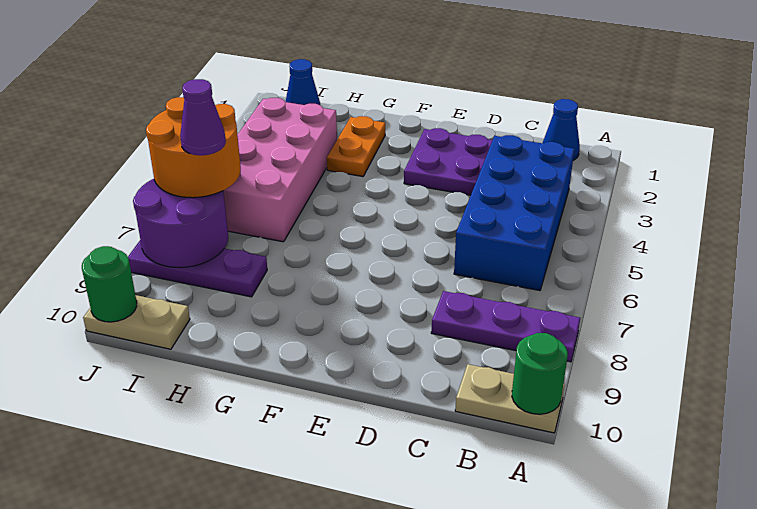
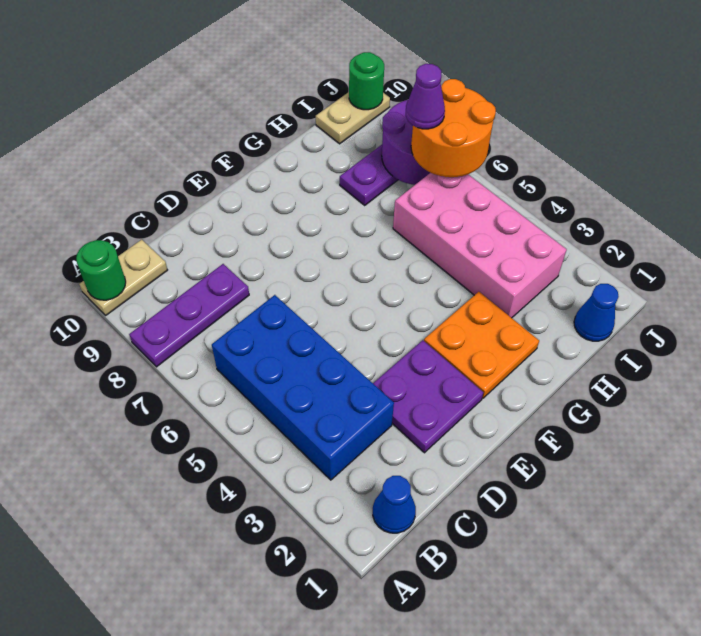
orange 1x2 plate [327,116,385,177] -> orange 2x2 plate [424,292,539,398]

